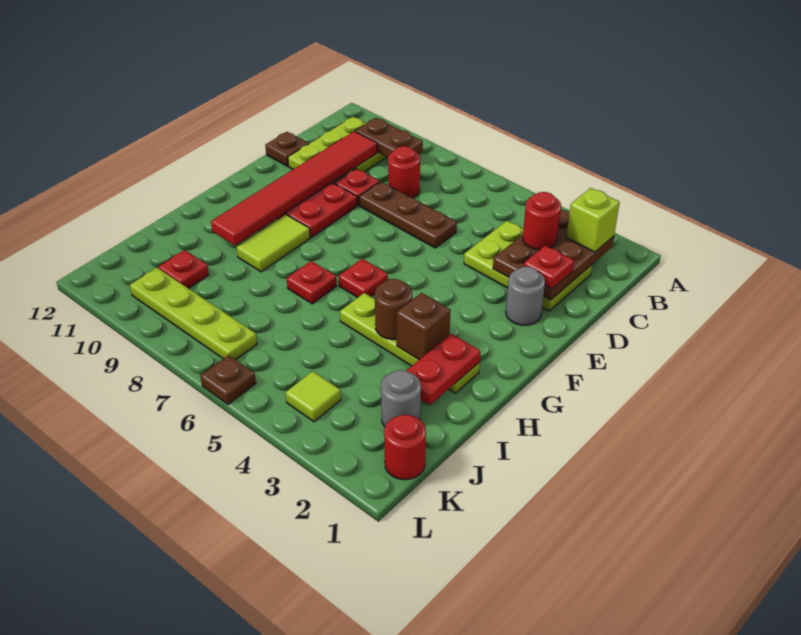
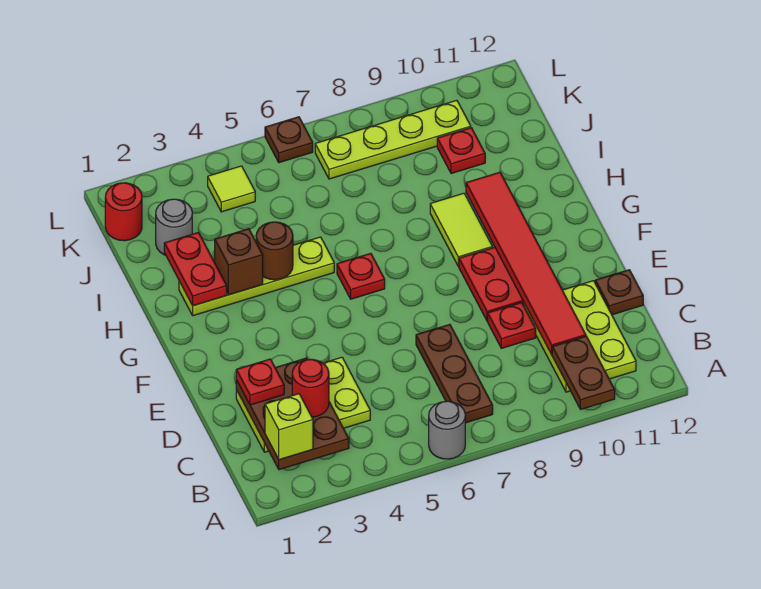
brown 1x2 plate [355,118,423,157] -> brown 1x2 plate turned to [552,336,615,409]
red 1x1 round brick [388,146,420,198] -> none
brown 1x3 plate [359,181,457,248] -> brown 1x3 plate turned to [416,324,493,423]
grey 1x1 round brick [506,267,545,325] -> grey 1x1 round brick moved to [429,401,465,459]
red 1x1 plate [287,261,337,304] -> none

